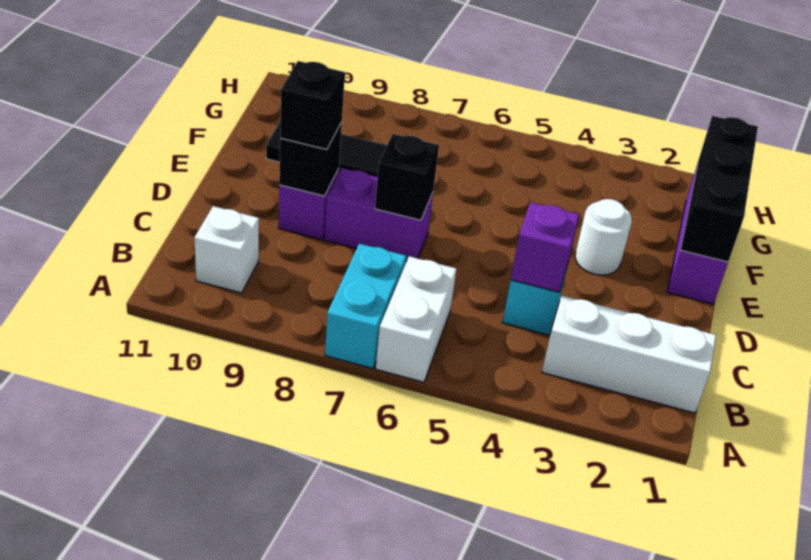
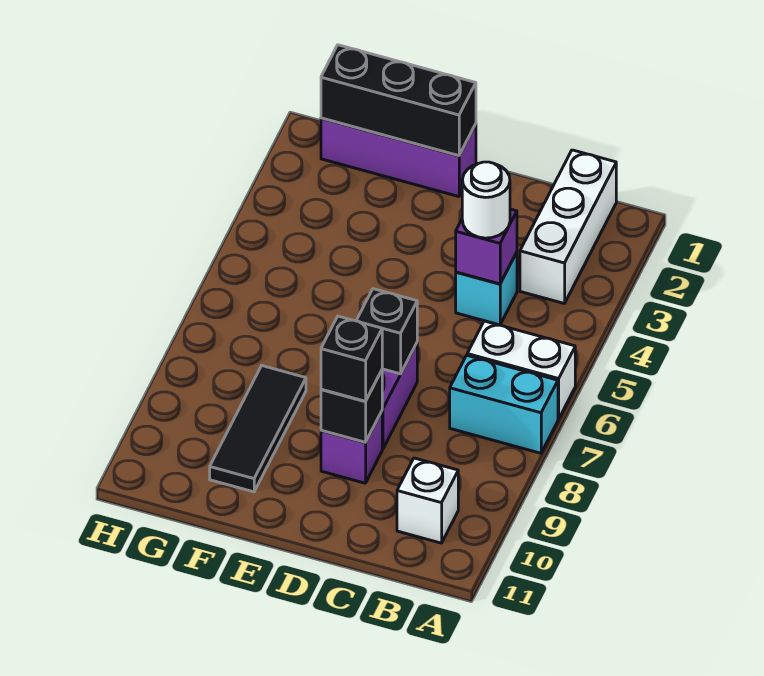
white 1x1 round brick [575,199,632,275] -> white 1x1 round brick moved to [462,162,510,238]

